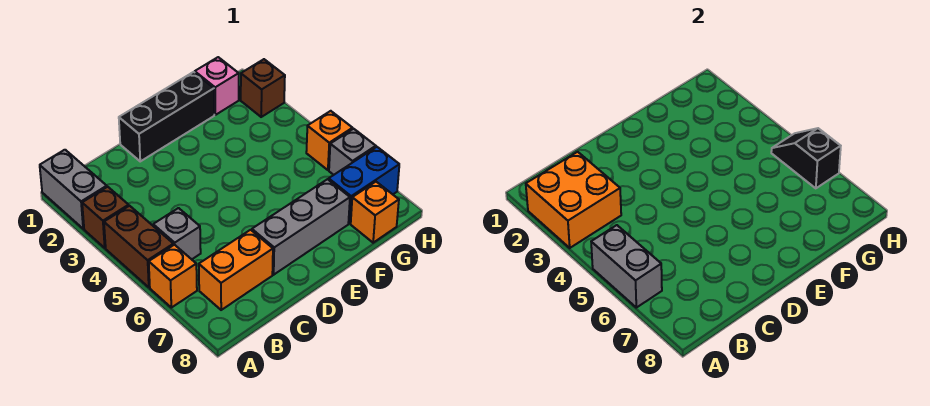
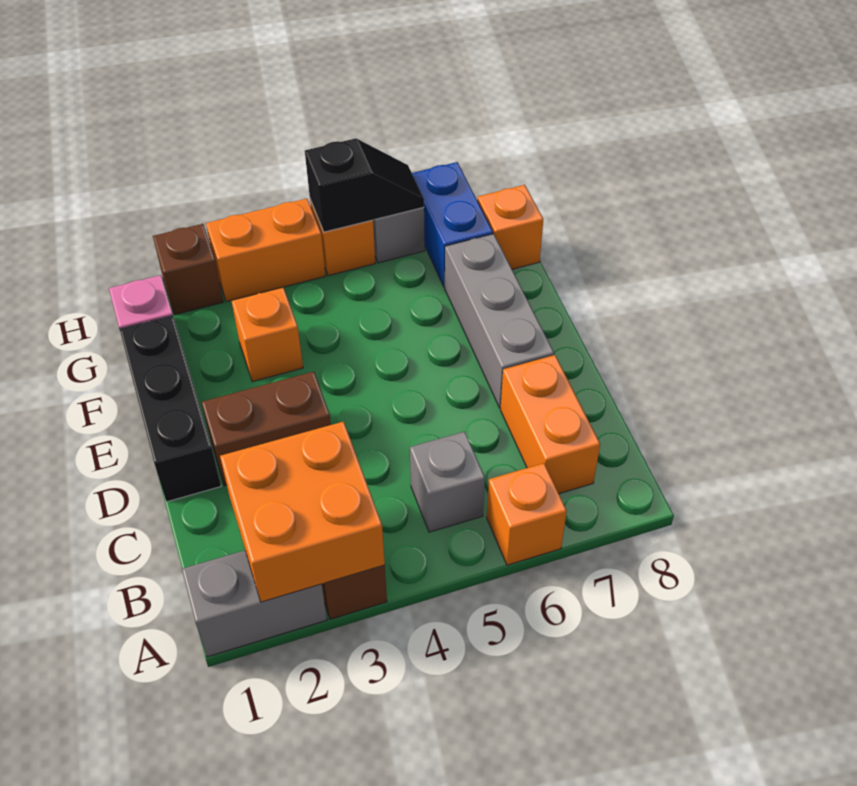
brown 1x2 brick [104,206,173,287] -> brown 1x2 brick moved to [202,372,331,486]
grey 1x2 brick [591,225,662,308] -> none
none -> orange 1x1 brick [232,287,303,382]
none -> orange 1x2 brick [206,199,326,302]
black 1x2 slope [771,128,841,188] -> black 1x2 slope turned to [305,138,424,232]

